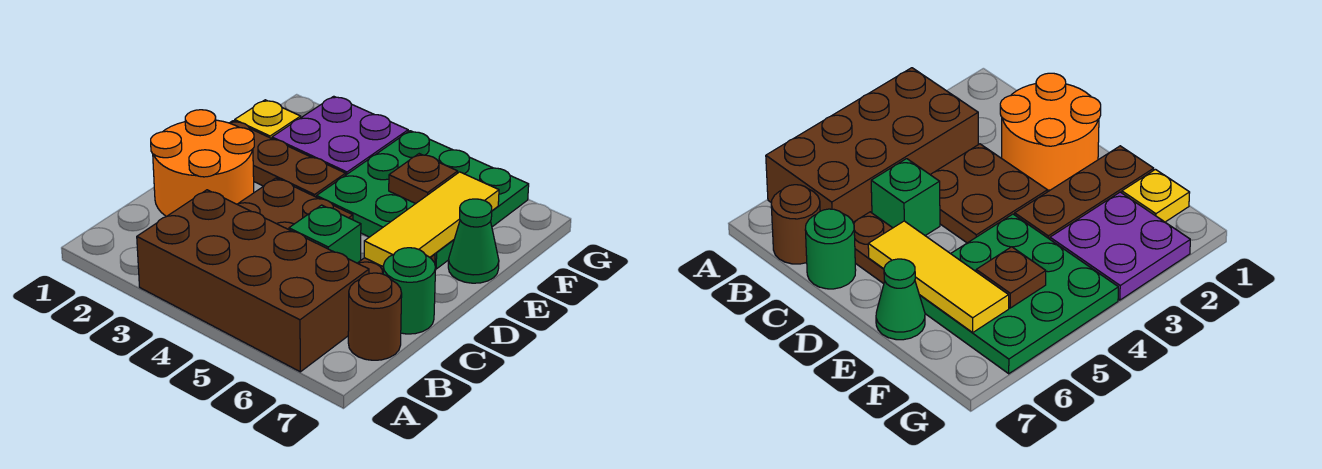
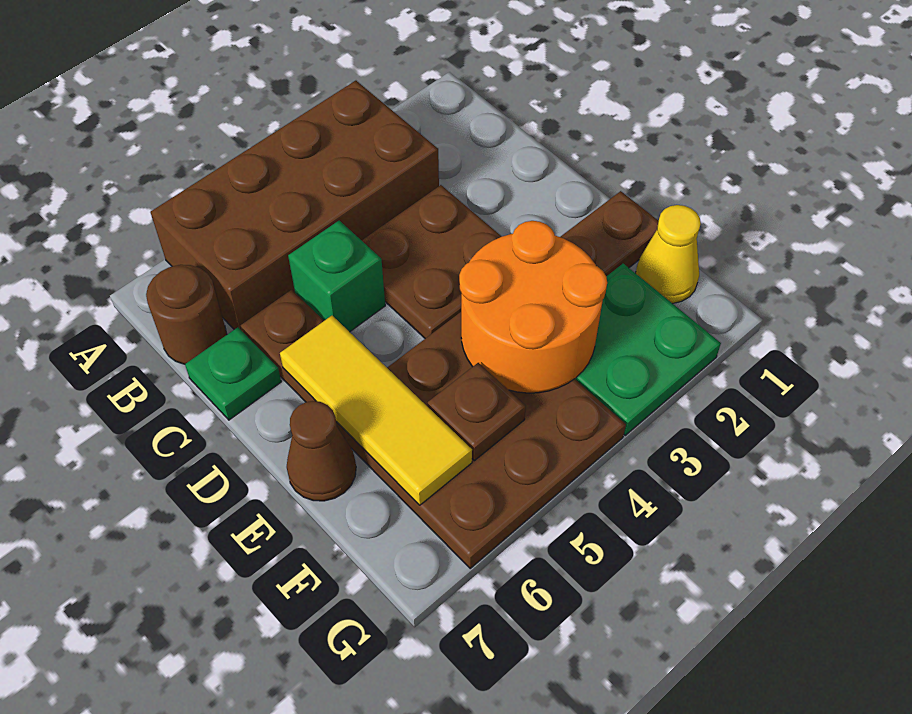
orange 2x2 round brick [151,110,254,217] -> orange 2x2 round brick moved to [459,221,607,393]
green 1x1 round brick [383,248,436,334] -> green 1x1 plate [185,327,281,420]
green 3x3 plate [317,131,529,269] -> brown 3x3 plate [336,312,626,568]
green 1x1 cone [448,199,499,283] -> brown 1x1 cone [287,401,356,501]
yellow 1x1 plate [235,100,301,139] -> yellow 1x1 cone [636,205,701,304]
purple 2x2 plate [272,96,408,175] -> green 2x2 plate [575,264,721,435]

